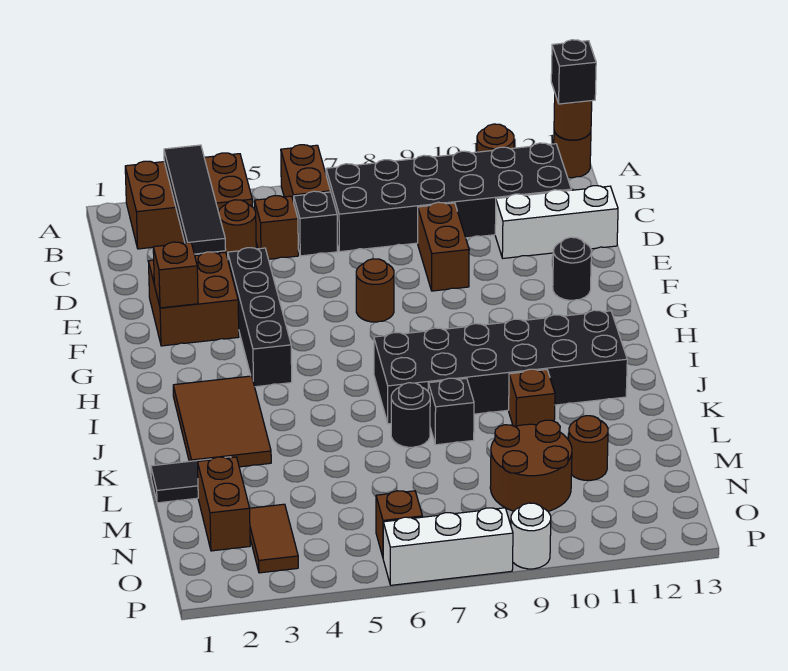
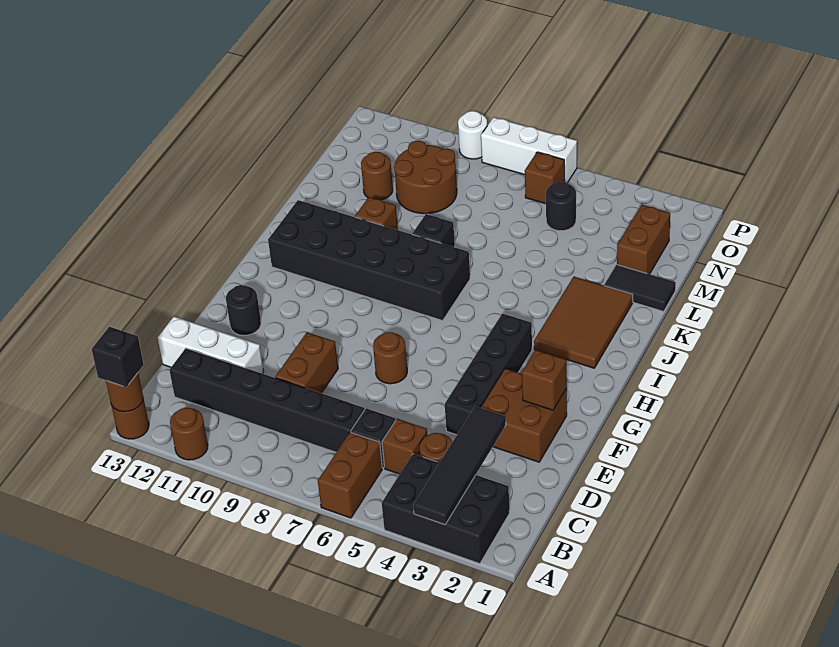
brown 2x3 brick [125,153,252,249] -> black 2x3 brick [382,454,510,564]
black 2x6 brick [326,143,571,252] -> black 1x6 brick [169,348,365,452]
black 1x1 round brick [391,383,430,447] -> black 1x1 round brick moved to [546,181,576,231]
brown 1x2 tile [250,504,298,573] -> none

